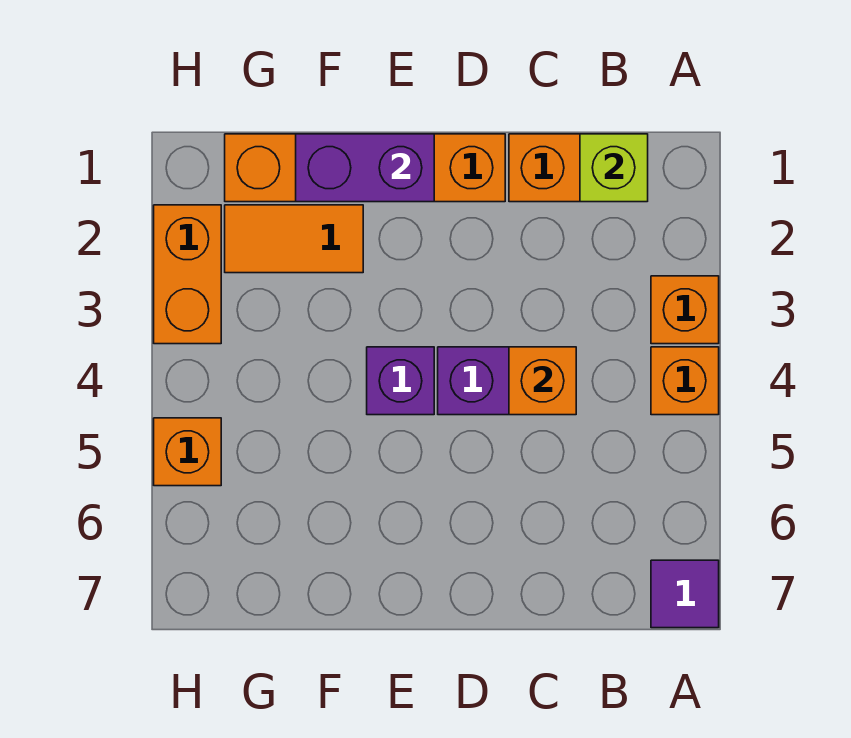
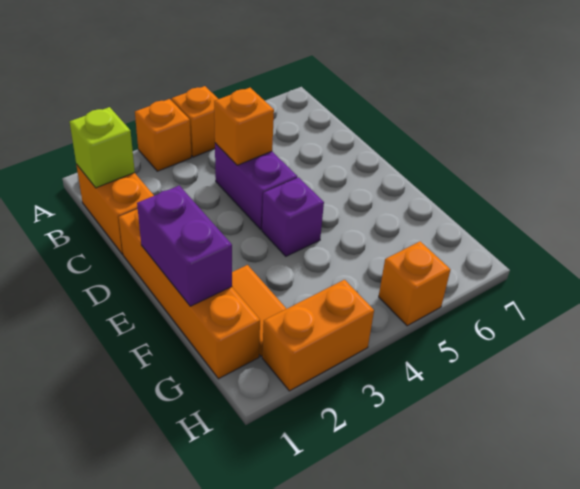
purple 1x1 tile [651,560,719,628] -> none

